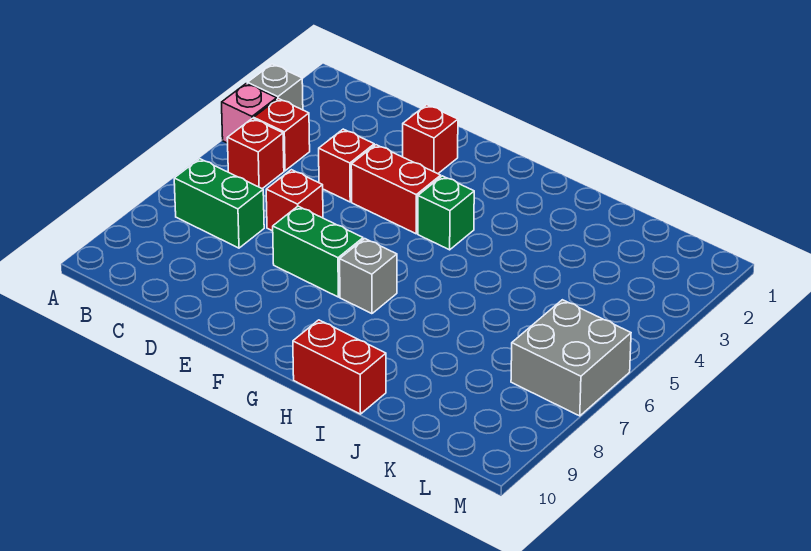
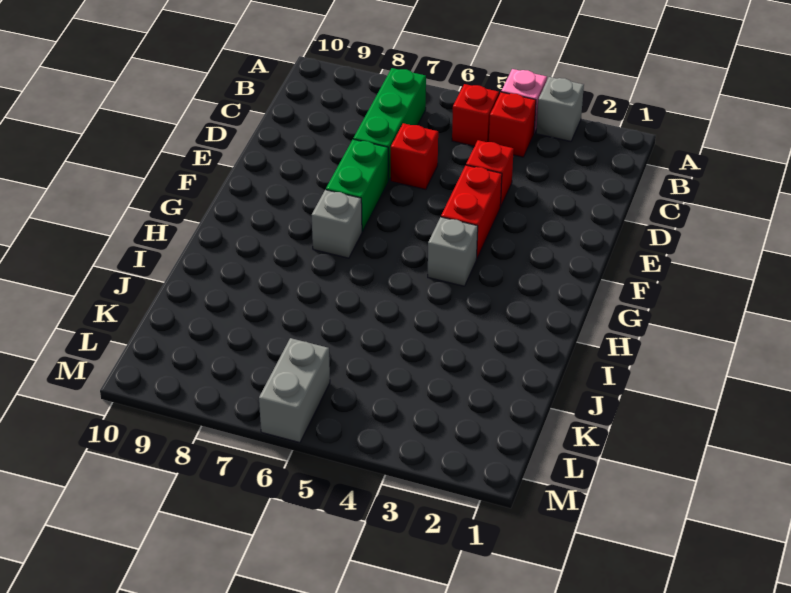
green 1x2 brick [174,159,264,248] -> green 1x3 brick [353,68,426,181]
red 1x1 brick [403,105,458,174] -> none
green 1x1 brick [418,176,474,250] -> grey 1x1 brick [428,217,478,286]
red 1x2 brick [293,320,386,414] -> none
grey 2x2 brick [511,300,631,416] -> grey 1x2 brick [259,338,330,443]

